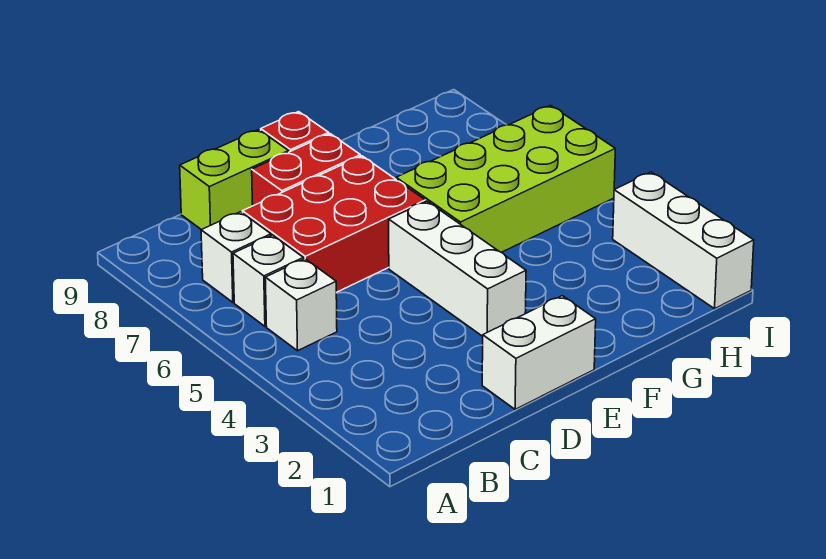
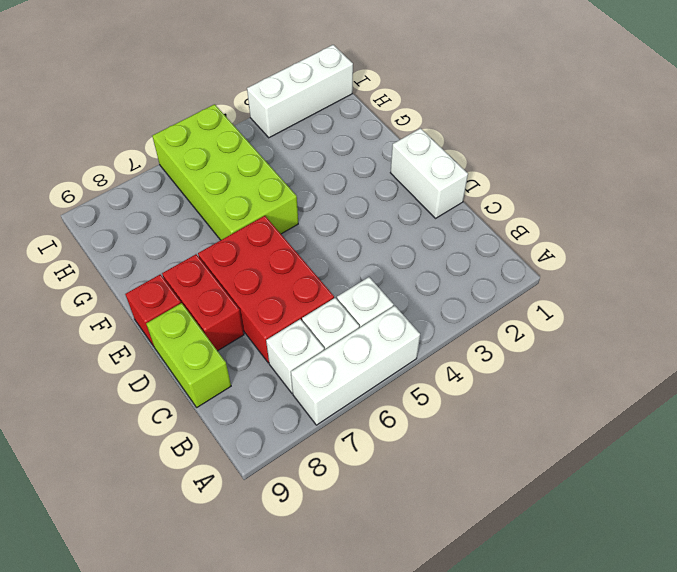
white 1x3 brick [389,201,526,336] -> white 1x3 brick moved to [291,306,420,425]

